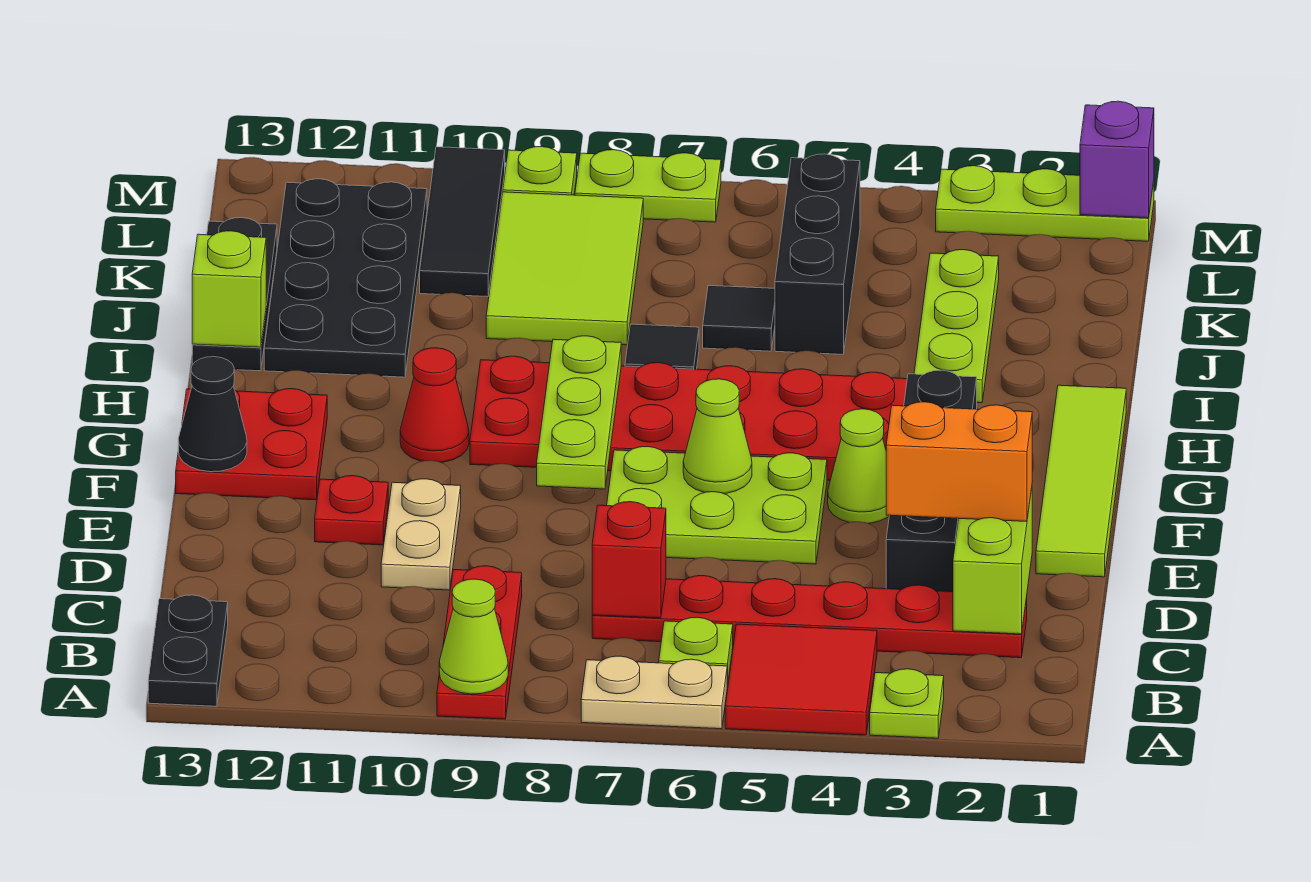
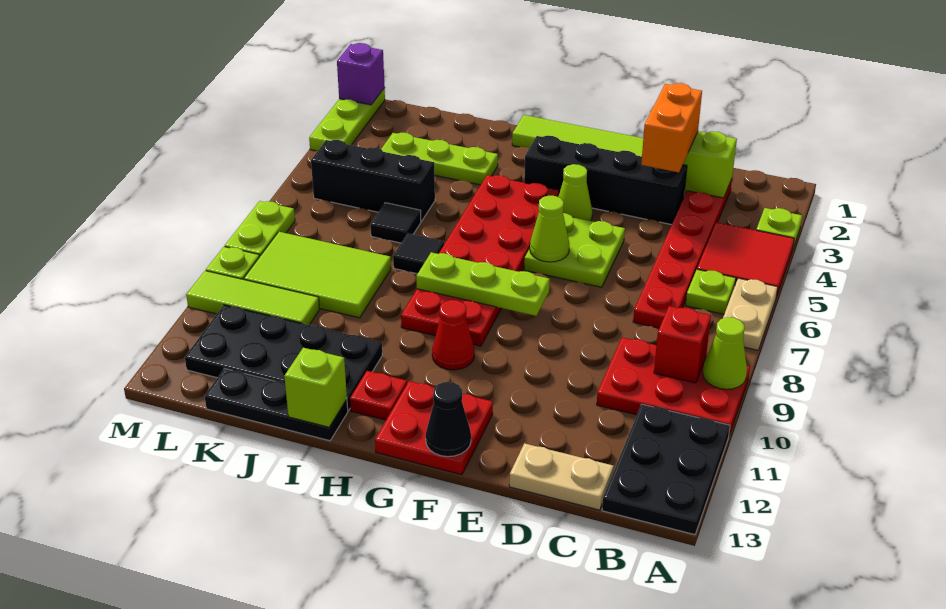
red 1x3 plate [437,566,522,719] -> red 2x3 plate [597,337,750,435]
black 1x2 plate [148,595,228,706] -> black 2x3 plate [602,404,730,535]
red 1x1 brick [592,502,666,618] -> red 1x1 brick moved to [654,306,711,383]
tan 1x2 plate [381,479,461,590] -> tan 1x2 plate moved to [509,443,614,510]
lime 2x3 plate [607,447,827,564] -> lime 2x2 plate [524,213,625,287]
red 1x1 plate [315,476,388,545] -> red 1x1 plate moved to [350,371,407,420]
black 1x3 tile [420,147,505,297] -> lime 1x3 tile [186,271,320,325]

